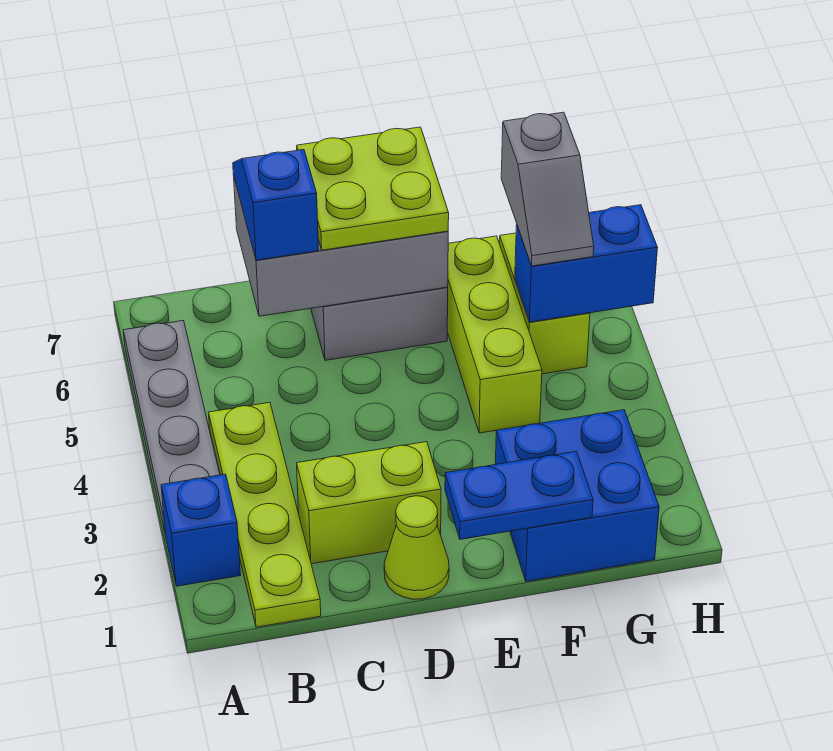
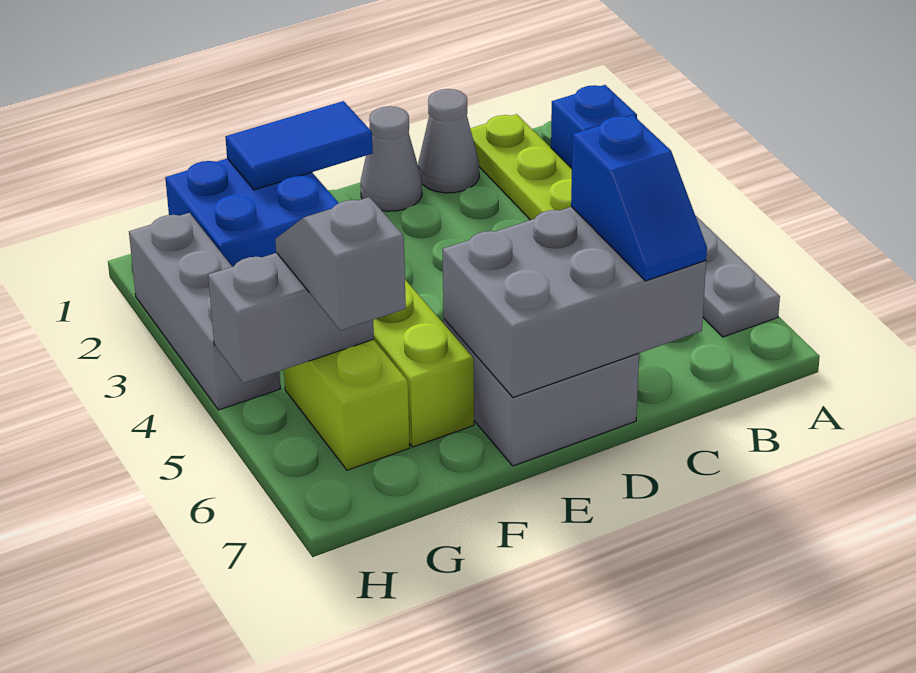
none -> grey 1x1 cone [418,89,479,193]
lime 1x2 brick [297,442,441,564] -> none
lime 1x1 cone [384,496,449,599] -> grey 1x1 cone [361,106,422,211]
lime 2x2 plate [297,127,449,250] -> none
blue 1x2 plate [445,451,593,539] -> blue 1x2 tile [226,101,373,190]
blue 1x2 brick [515,205,658,322] -> grey 1x2 brick [208,253,374,383]
none -> grey 1x3 brick [129,213,280,410]

